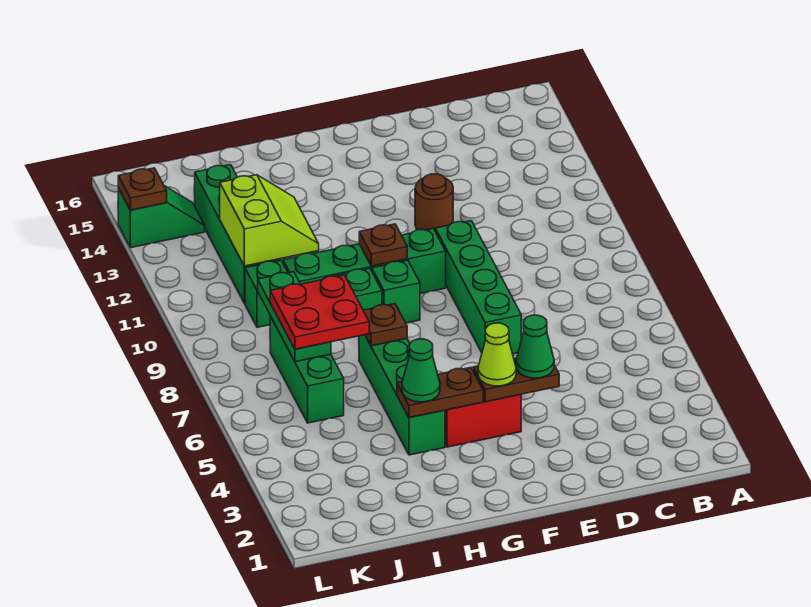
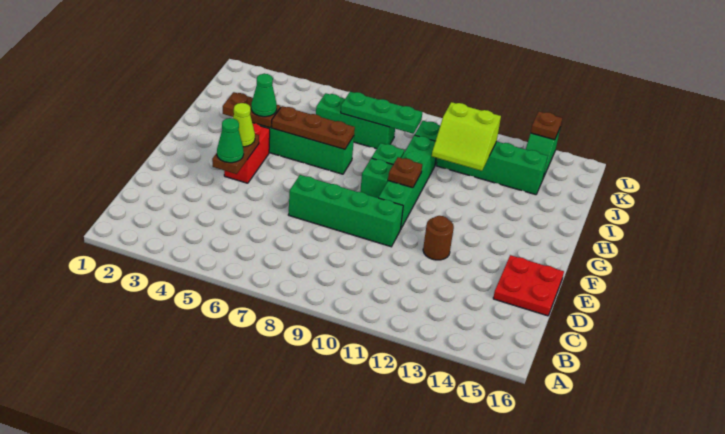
brown 1x2 plate [397,367,483,418] -> brown 1x2 plate turned to [223,92,281,128]
brown 1x1 plate [363,304,407,346] -> brown 1x3 plate [272,106,355,149]
red 2x2 plate [270,275,369,349] -> red 2x2 plate moved to [493,255,564,316]

